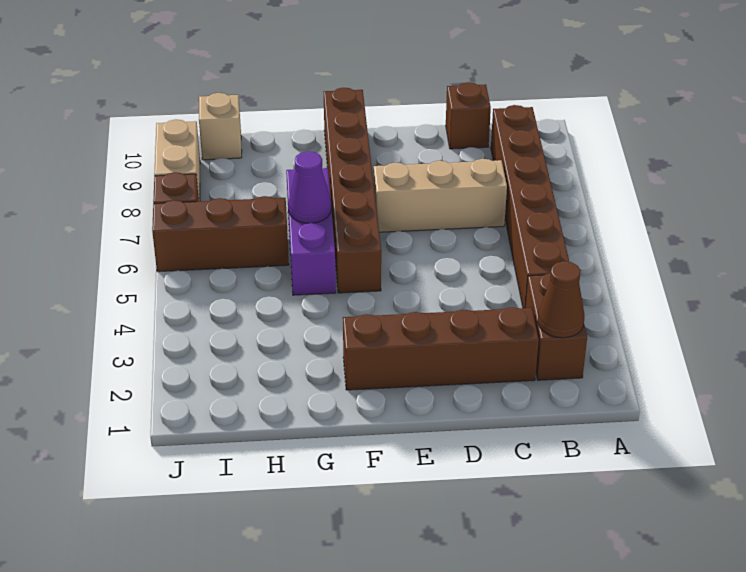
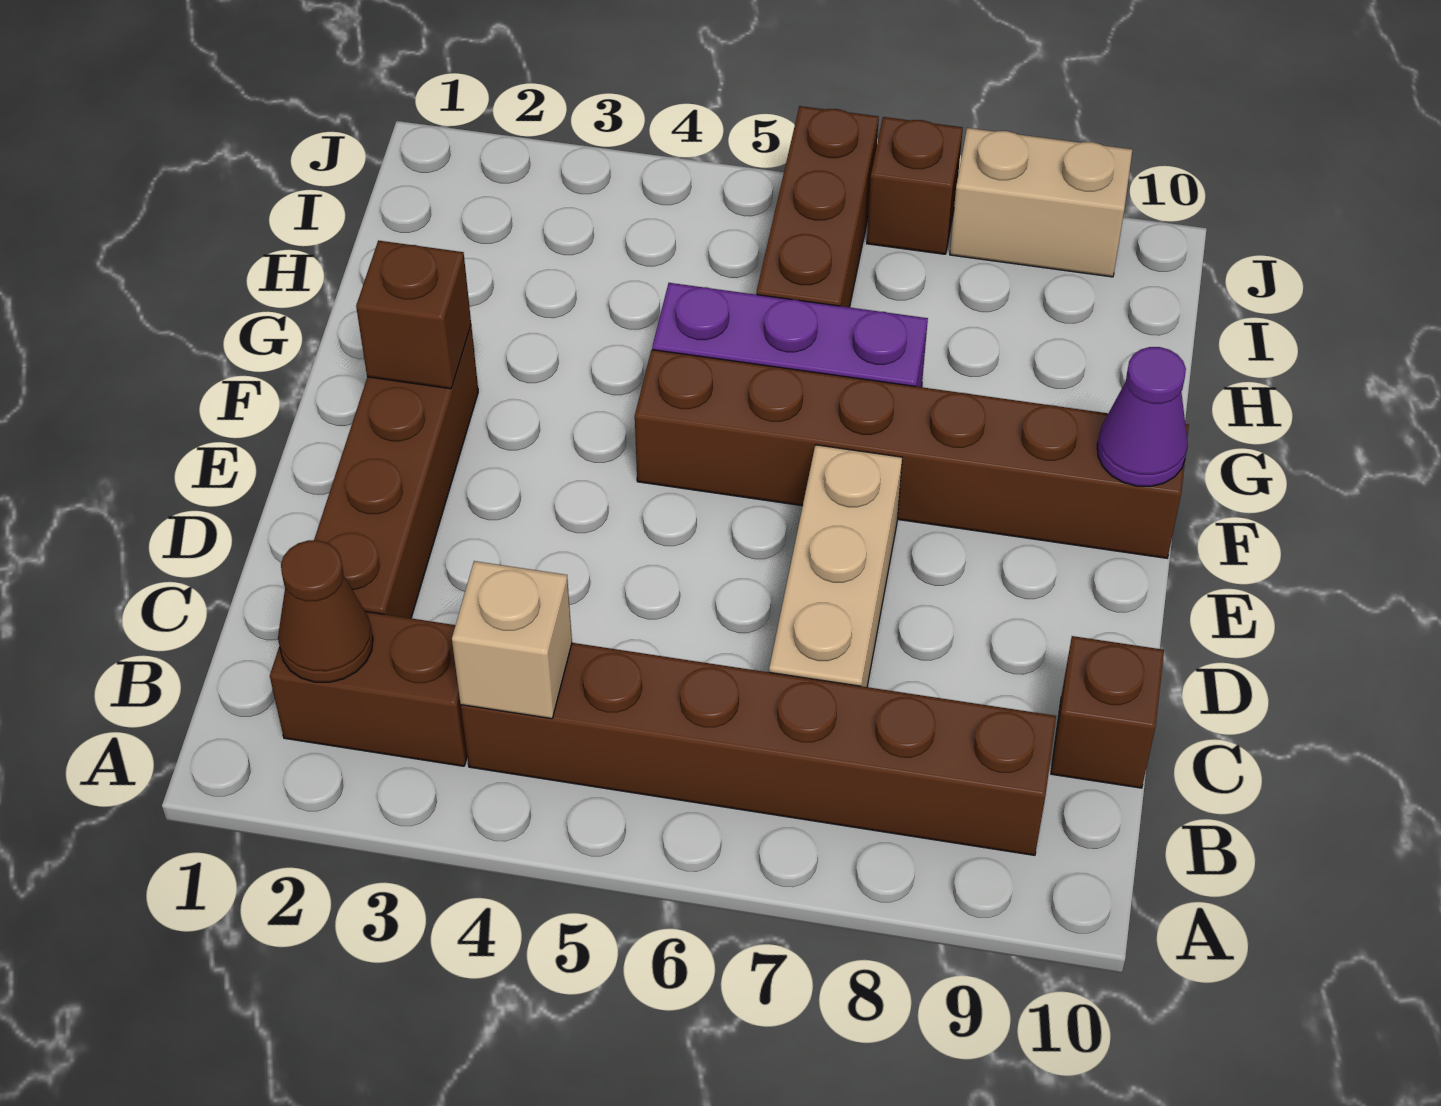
none -> brown 1x1 brick [356,240,471,389]
purple 1x1 cone [288,151,331,223] -> purple 1x1 cone moved to [1097,347,1188,487]
tan 1x1 brick [199,93,242,160] -> tan 1x1 brick moved to [452,561,572,719]

